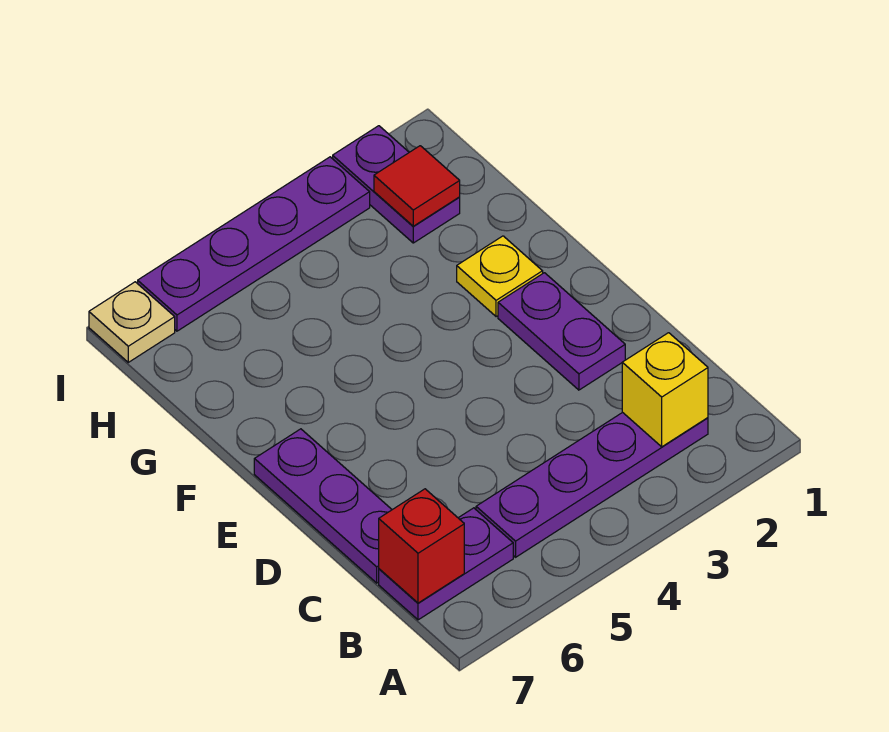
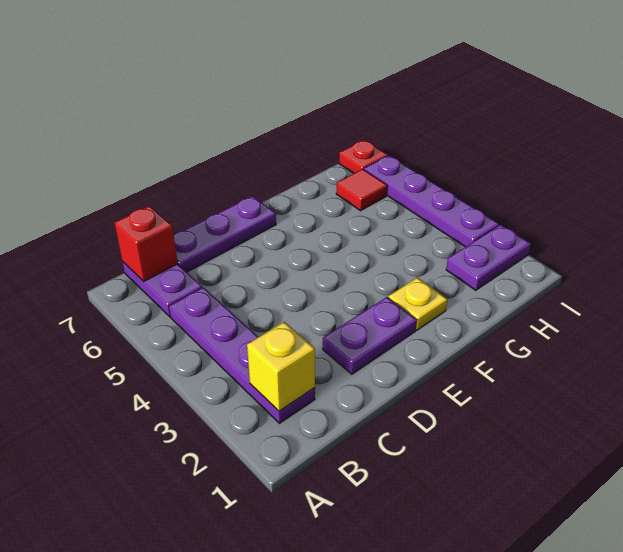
red 1x1 tile [374,146,460,226] -> red 1x1 tile moved to [336,169,387,211]
tan 1x1 plate [89,282,175,362] -> red 1x1 plate [339,140,388,173]

